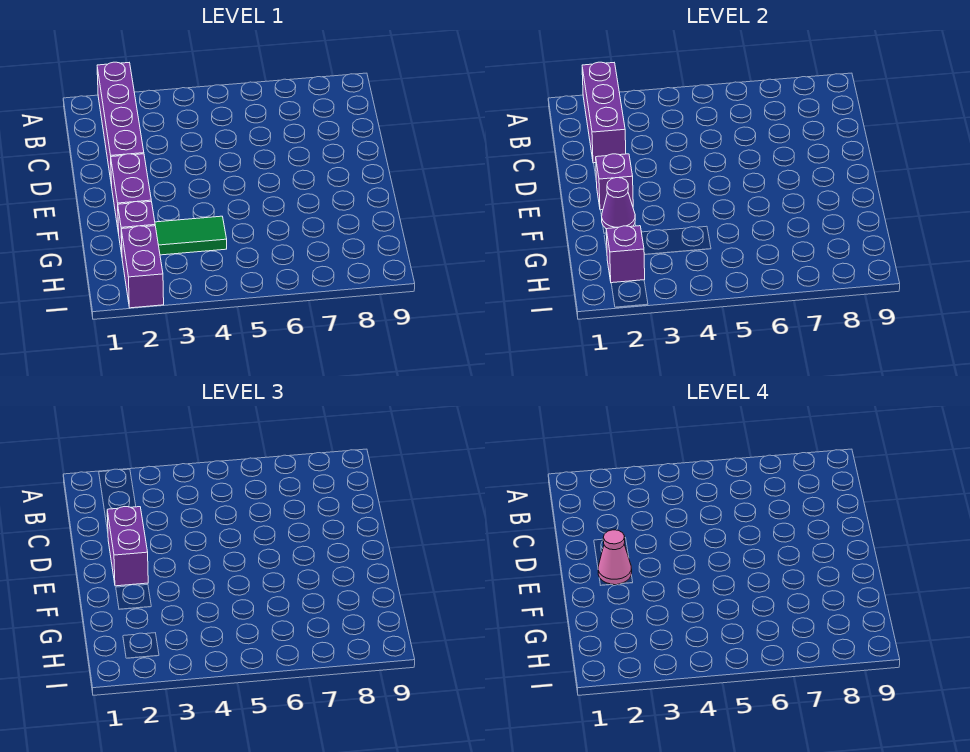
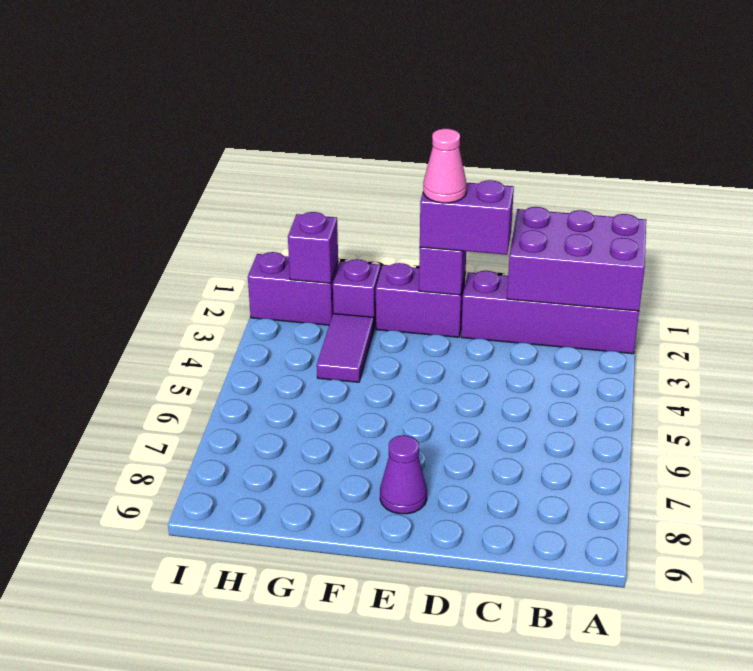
purple 1x3 brick [582,62,626,163] -> purple 2x3 brick [507,207,646,311]
purple 1x1 cone [602,178,635,229] -> purple 1x1 cone moved to [380,435,427,514]
green 1x2 tile [155,216,227,255] -> purple 1x2 tile [317,313,374,382]

